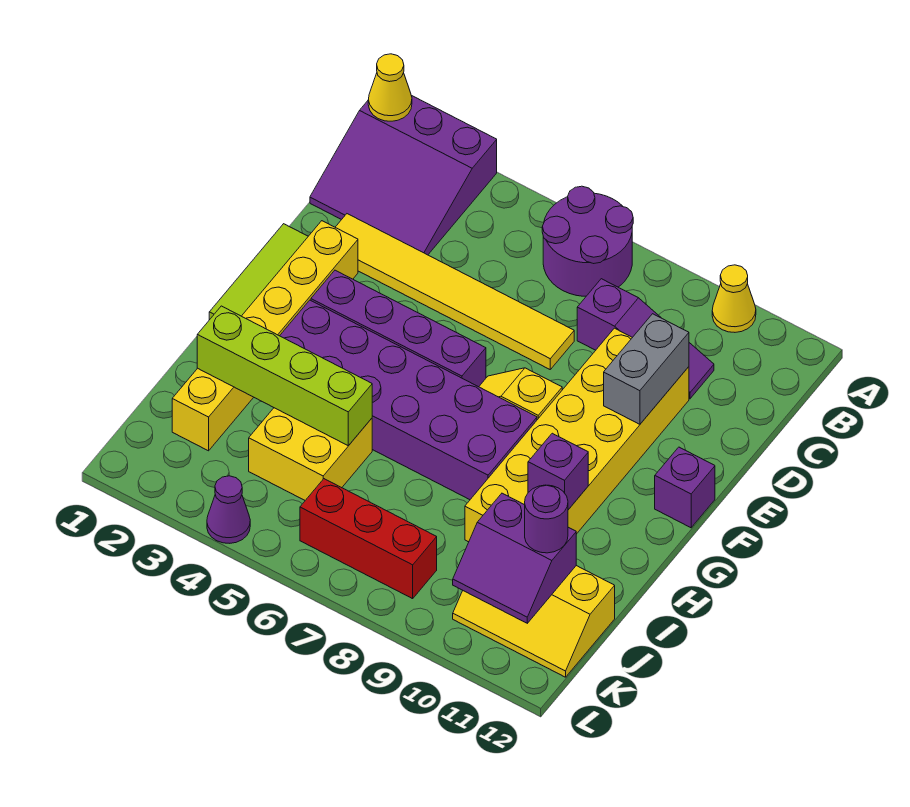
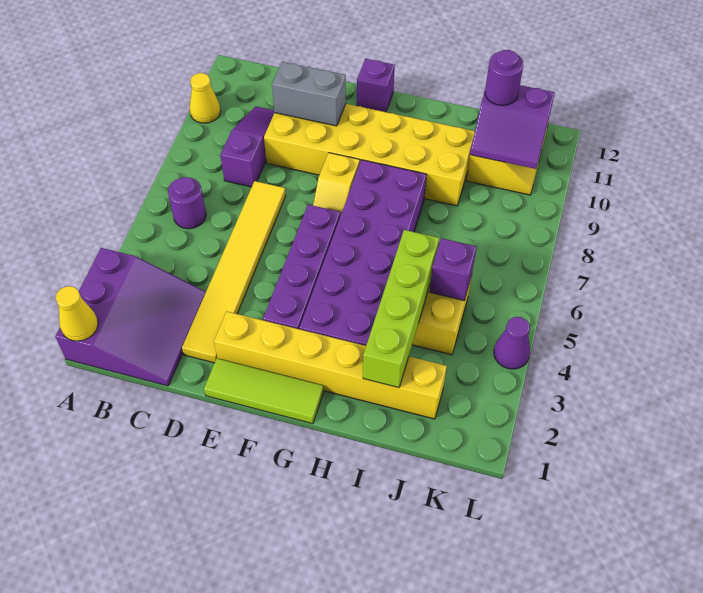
purple 2x2 round brick [542,186,633,296] -> purple 1x1 round brick [168,177,206,229]
purple 1x1 brick [528,433,588,510] -> purple 1x1 brick moved to [430,238,476,301]
purple 2x2 slope [453,493,576,623] -> purple 2x2 slope turned to [470,85,555,169]
red 1x3 brick [300,479,437,599] -> none

